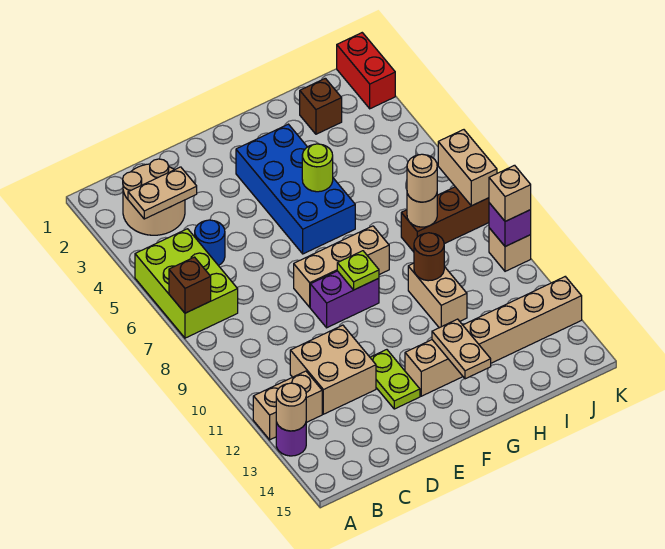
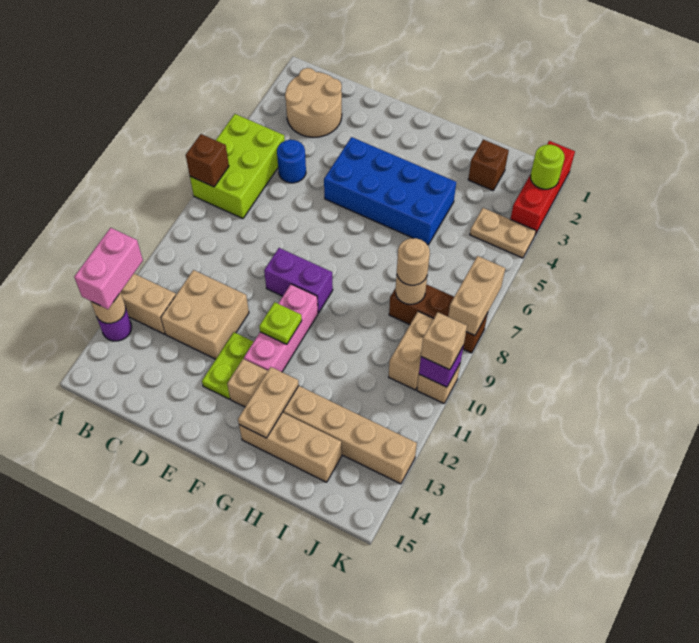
none -> pink 1x2 brick [74,228,143,309]
tan 1x2 plate [128,167,197,219] -> tan 1x2 plate moved to [470,208,536,258]
tan 1x3 brick [294,226,389,307] -> tan 1x3 brick moved to [239,412,342,482]
blue 2x4 brick [236,124,355,254] -> blue 2x4 brick turned to [324,137,456,245]
lime 1x1 plate [337,251,379,290] -> lime 1x1 plate moved to [259,302,302,344]
none -> pink 1x3 brick [244,284,318,372]
lime 1x1 round brick [302,144,333,192] -> lime 1x1 round brick moved to [530,145,565,189]
tan 1x2 brick [408,263,467,328] -> tan 1x2 brick moved to [389,311,434,390]
brown 1x1 round brick [414,233,444,281] -> none
red 1x2 brick [337,33,395,109] -> red 1x3 brick [510,141,575,235]

